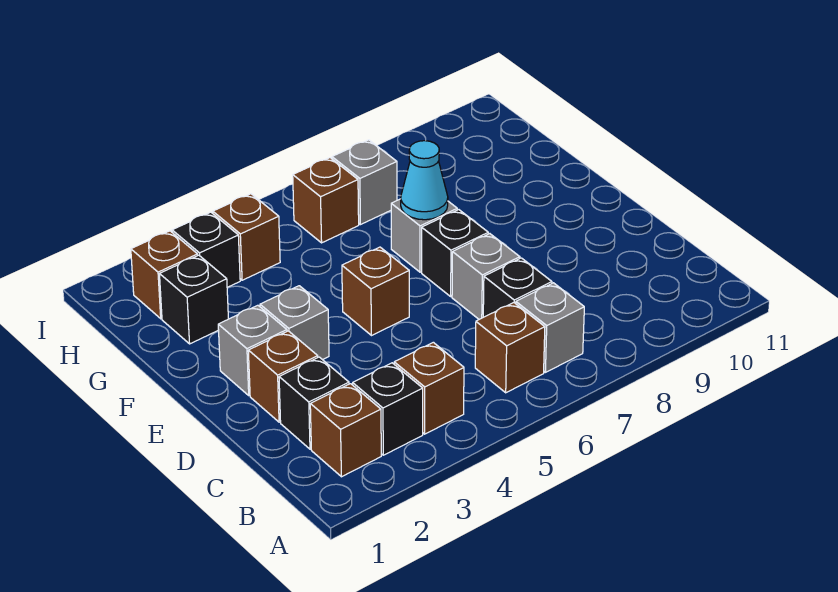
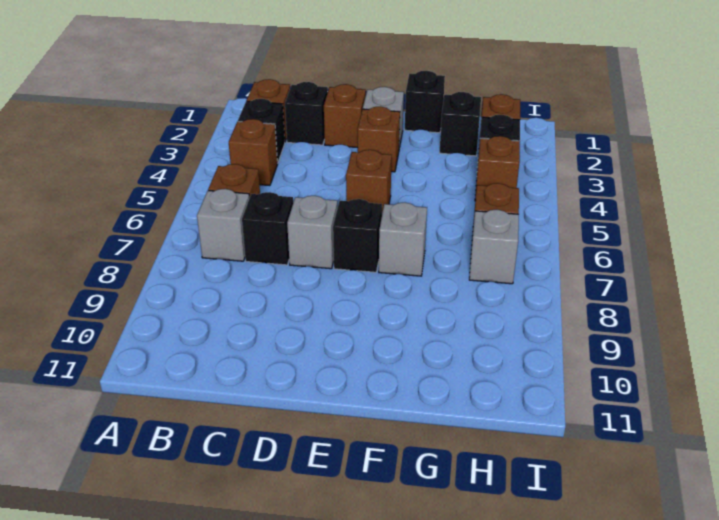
grey 1x1 brick [260,286,329,360] -> brown 1x1 brick [358,107,400,172]
none -> black 1x1 brick [405,71,445,133]
cyan 1x1 cone [401,141,448,220] -> none

